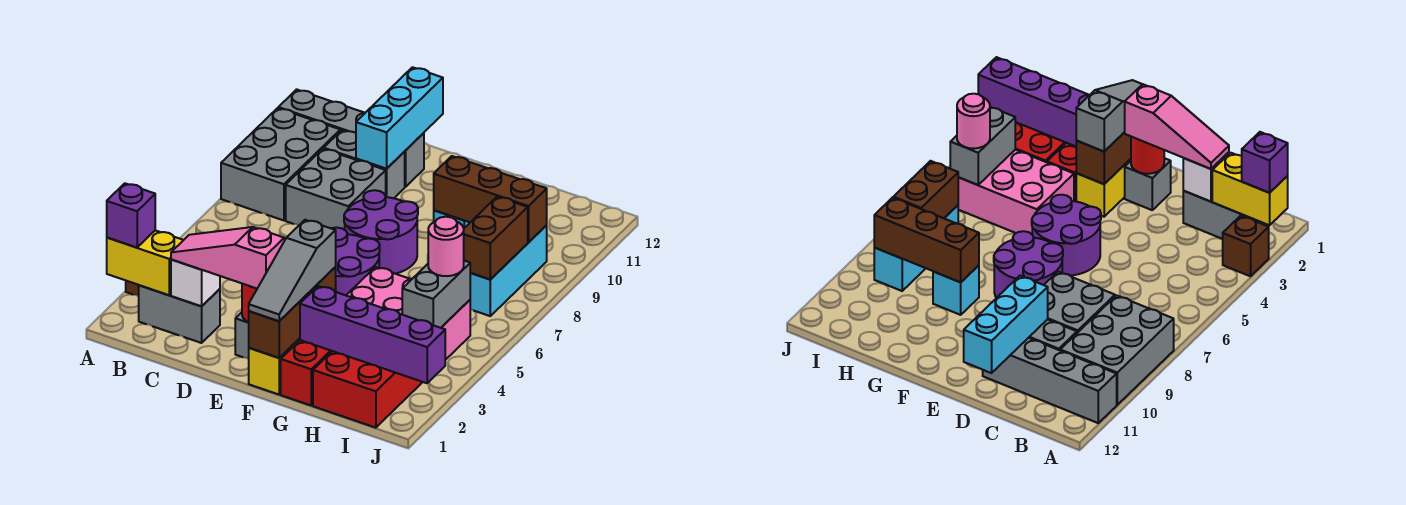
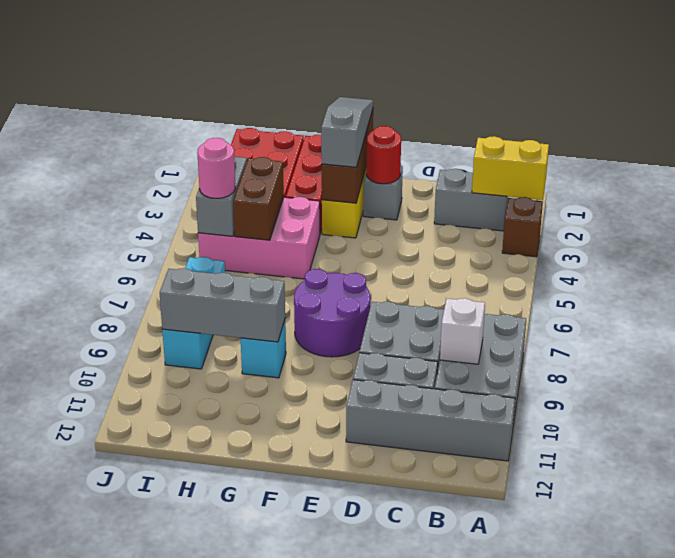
purple 1x1 brick [107,183,155,248] -> none
white 1x1 brick [171,260,220,306] -> white 1x1 brick moved to [440,298,485,364]
pink 1x3 slope [171,227,284,288] -> none
cyan 1x3 brick [356,67,443,169] -> none
purple 2x2 round brick [331,227,380,295] -> none
purple 1x4 brick [300,286,445,383] -> none
brown 1x3 brick [434,156,547,242] -> grey 1x3 brick [160,268,285,342]
brown 1x2 brick [464,197,528,279] -> brown 1x2 brick moved to [233,157,284,240]

